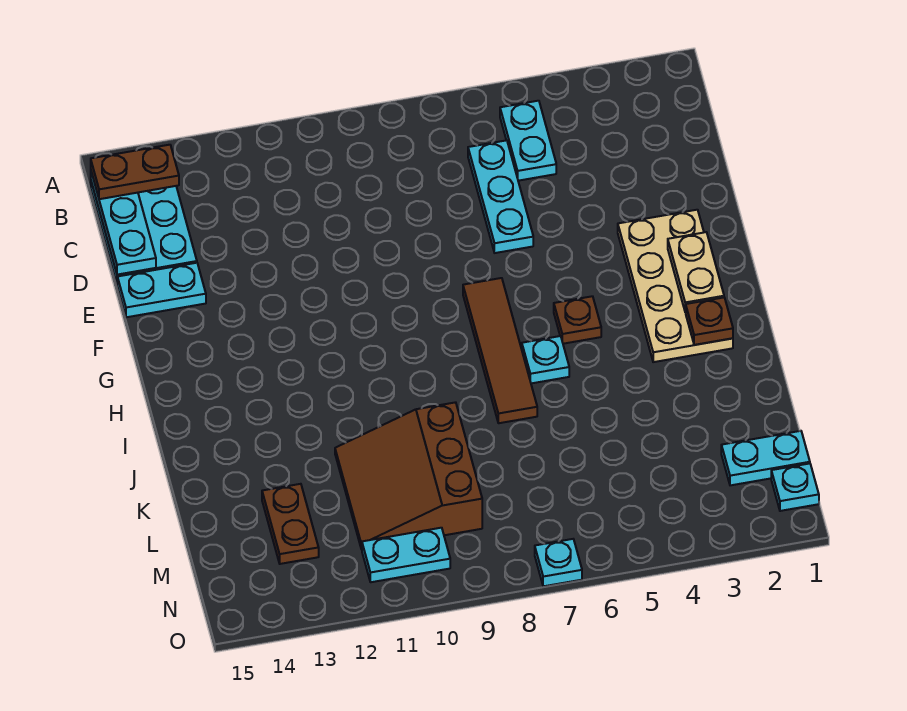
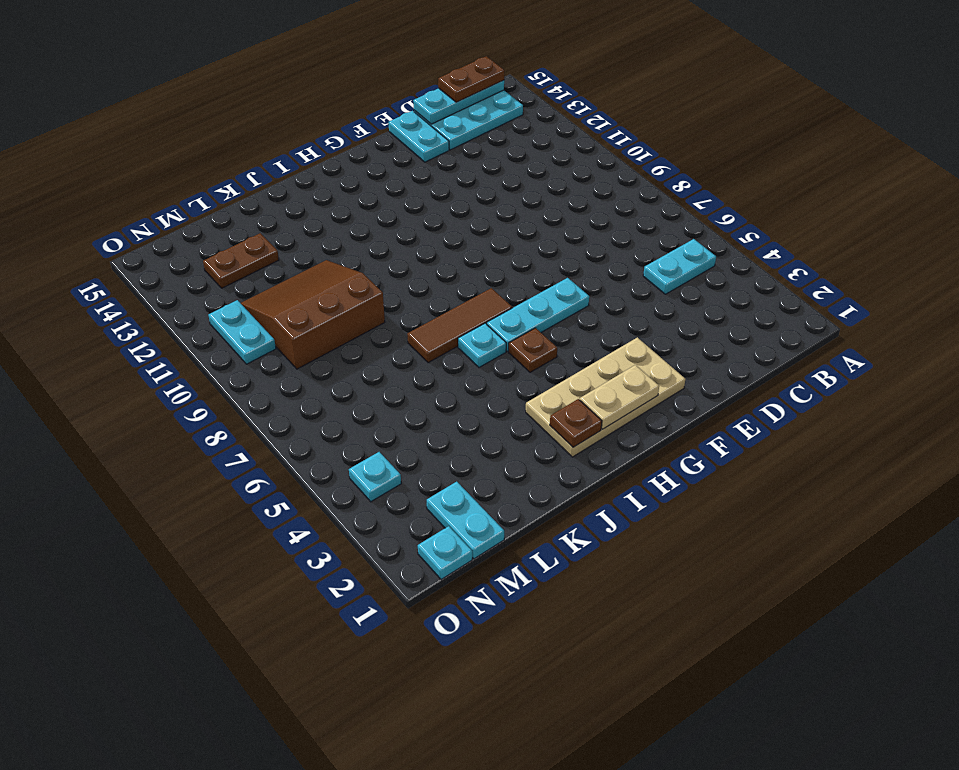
brown 1x2 plate [91,145,179,199] -> brown 1x2 plate turned to [438,56,504,102]
cyan 1x3 plate [468,140,533,253] -> cyan 1x3 plate moved to [487,278,589,351]
brown 1x4 tile [463,278,537,423] -> brown 1x3 tile [407,288,512,363]
cyan 1x1 plate [535,539,582,586] -> cyan 1x1 plate moved to [349,452,401,502]

